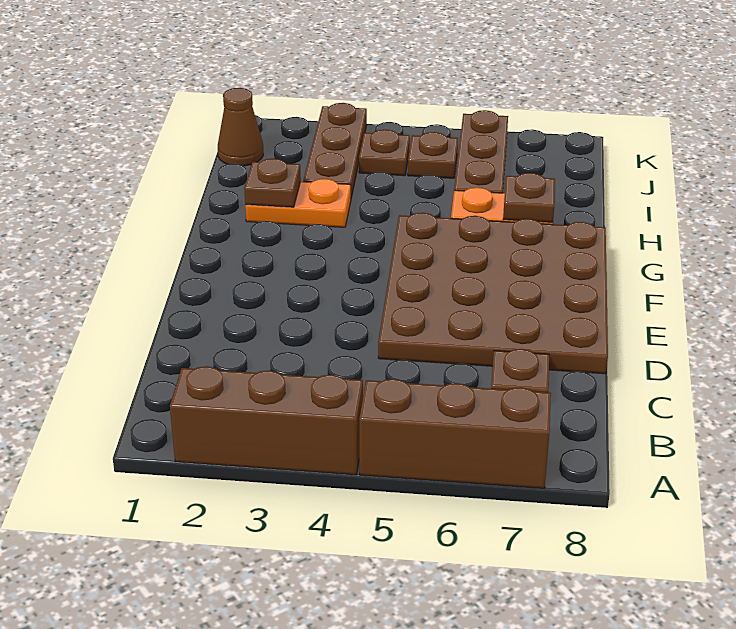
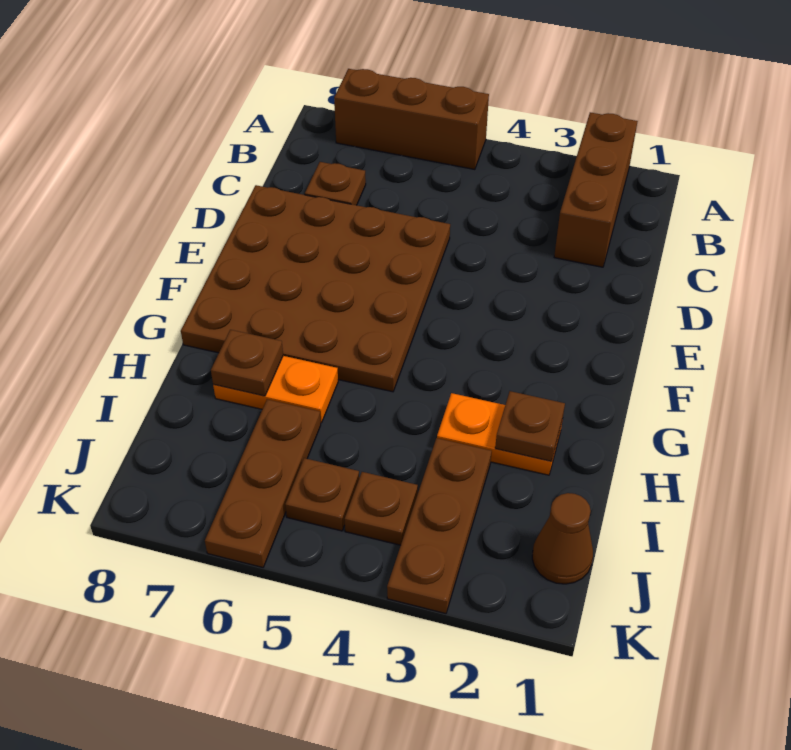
brown 1x3 brick [170,366,363,475] -> brown 1x3 brick turned to [554,112,638,267]

